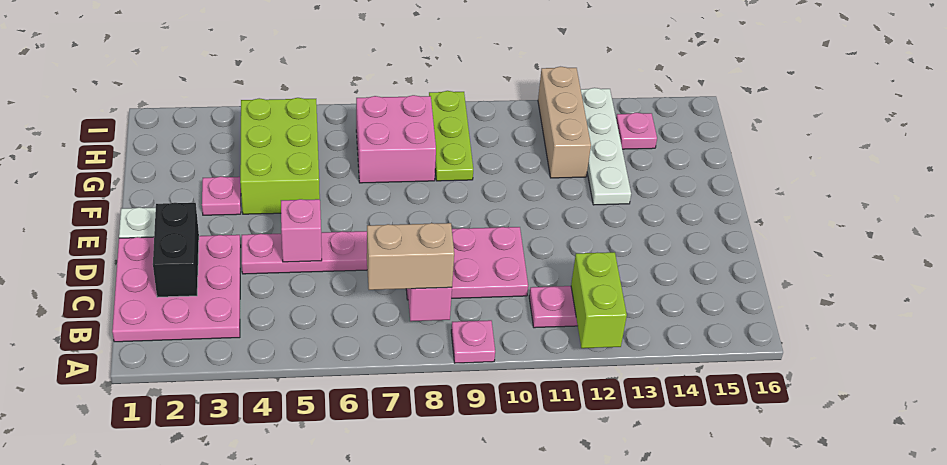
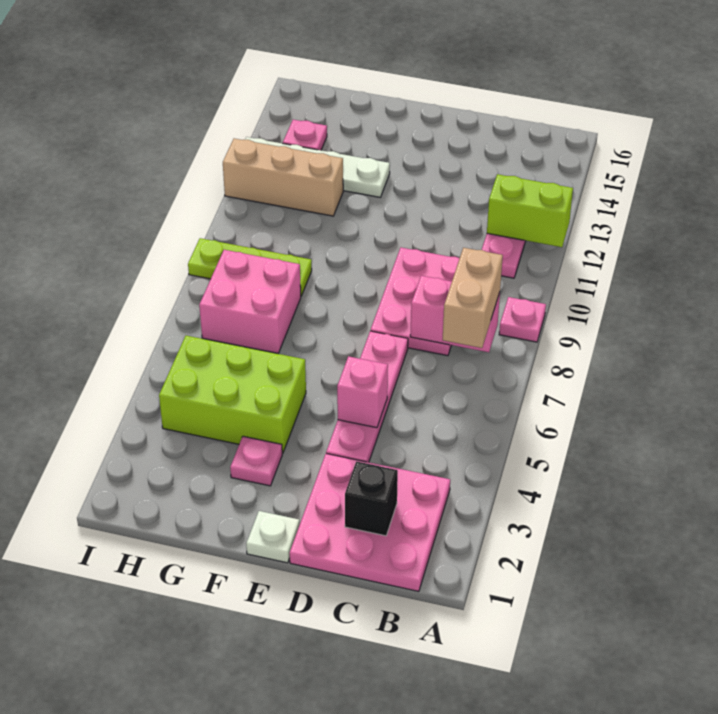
black 1x2 brick [153,203,199,297] -> black 1x1 brick [345,461,398,536]

